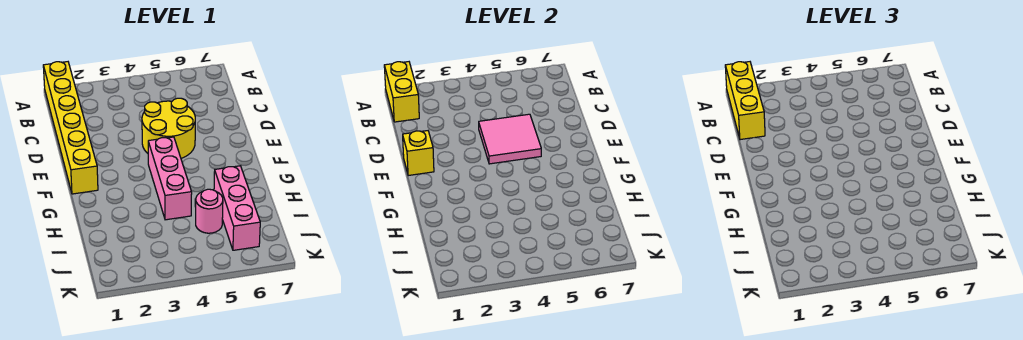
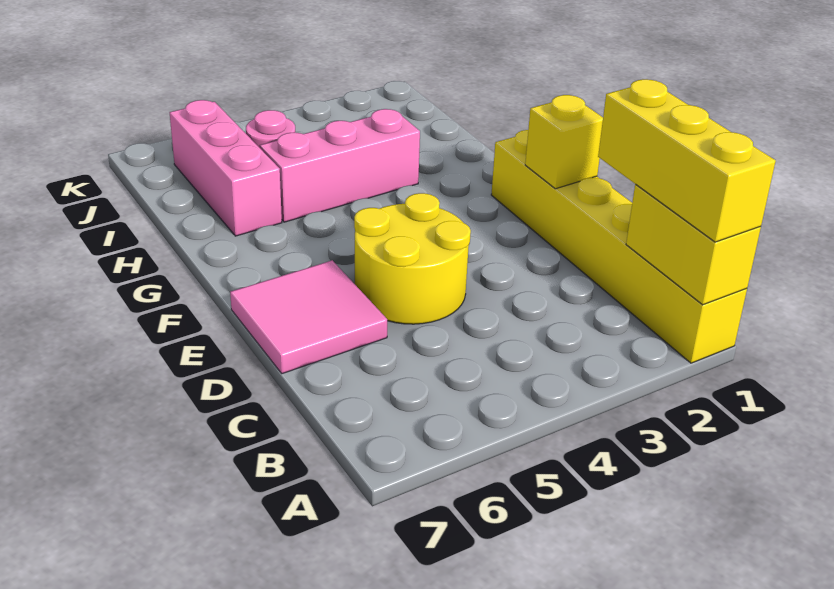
pink 2x2 tile [479,114,541,164] -> pink 2x2 tile moved to [230,260,387,374]
pink 1x3 brick [148,137,192,220] -> pink 1x3 brick turned to [260,109,420,222]

